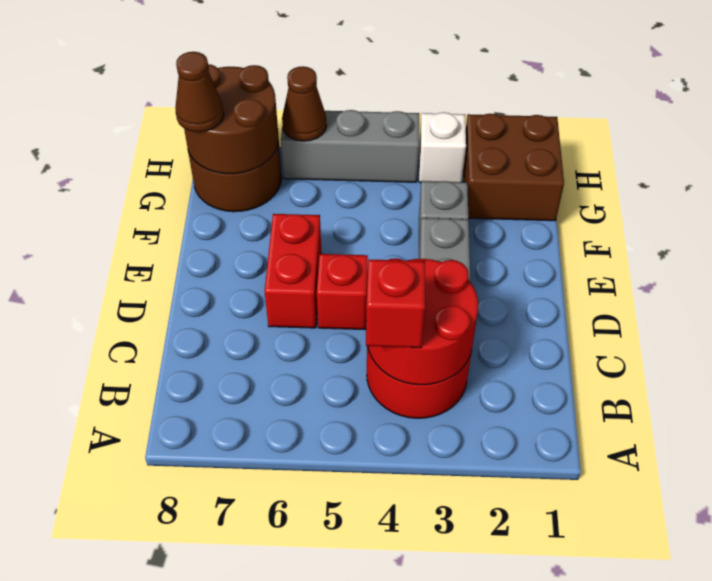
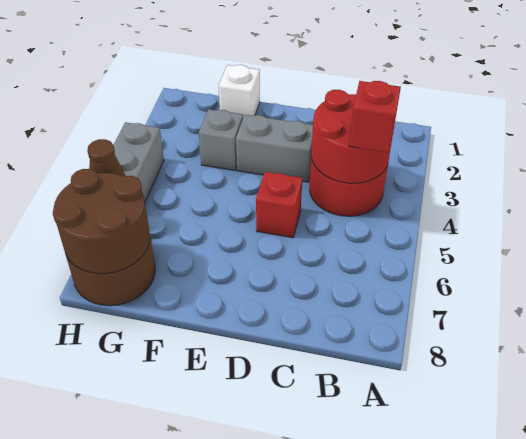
red 1x2 brick [265,214,321,328] -> none
brown 2x2 brick [464,114,564,221] -> none
brown 1x1 cone [175,52,224,132] -> none
white 1x1 brick [419,112,466,183] -> white 1x1 brick moved to [219,65,260,118]

